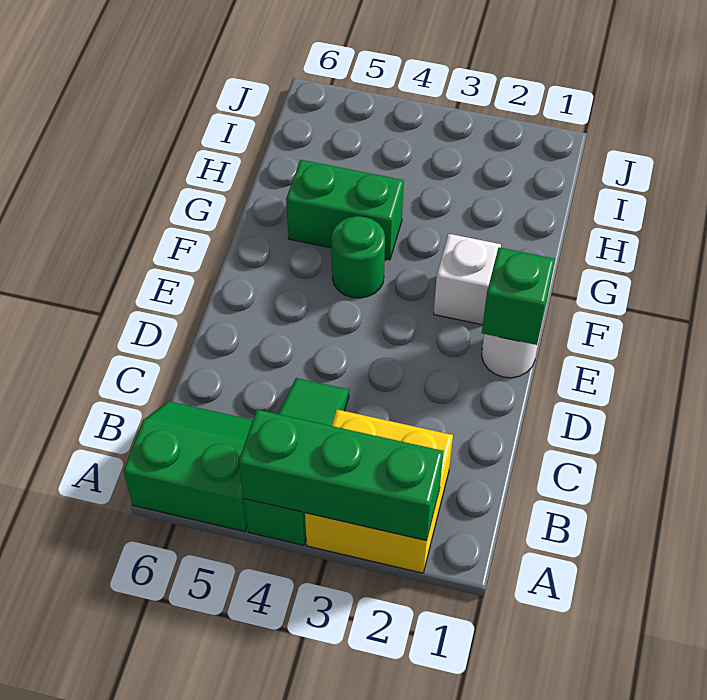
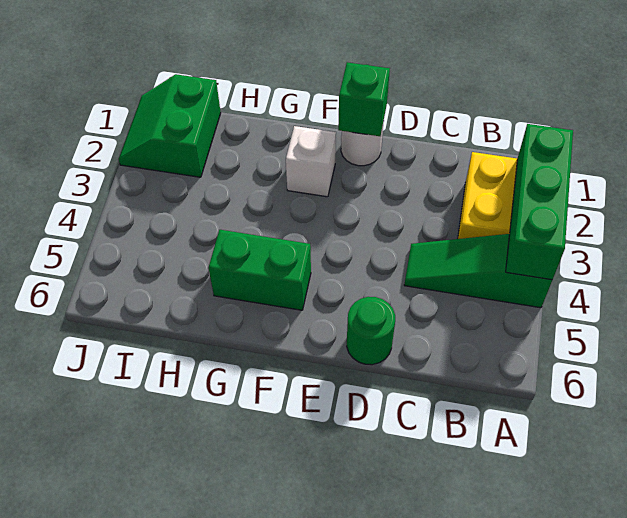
green 2x2 slope [123,401,253,532] -> green 2x2 slope moved to [119,74,221,177]
green 1x1 round brick [332,216,385,298] -> green 1x1 round brick moved to [347,297,395,365]
green 1x2 brick [286,160,404,260] -> green 1x2 brick turned to [208,230,311,310]

